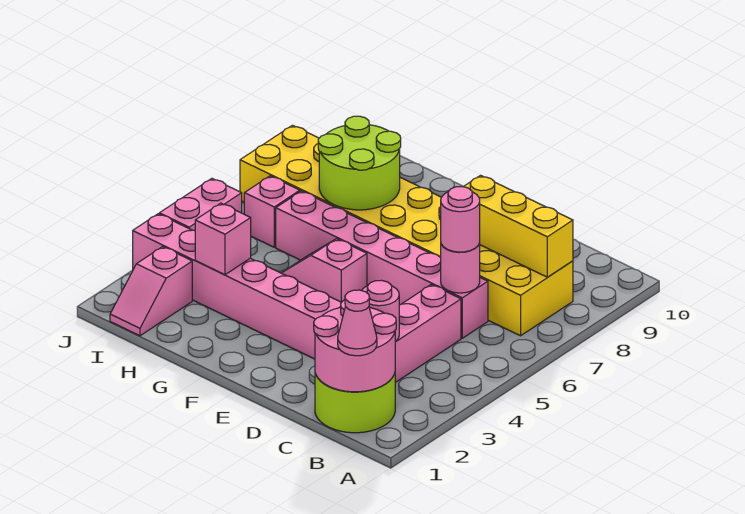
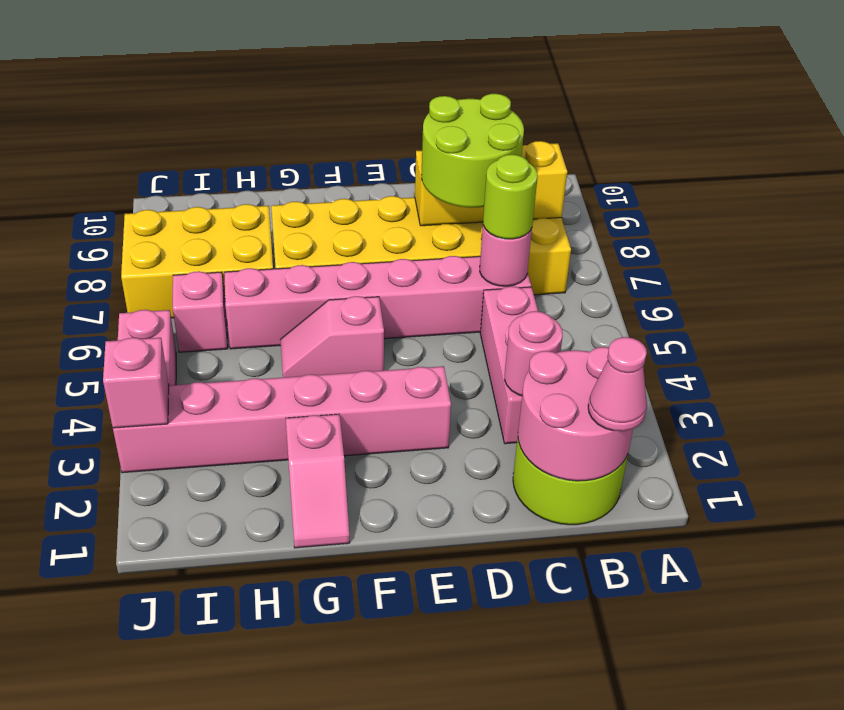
pink 1x1 round brick [441,187,480,252] -> lime 1x1 round brick [483,154,538,239]
lime 2x2 round brick [318,116,401,210] -> lime 2x2 round brick moved to [422,94,524,208]
pink 1x1 brick [195,203,251,275] -> pink 1x1 brick moved to [103,338,169,428]
pink 1x2 slope [110,247,192,336] -> pink 1x2 slope moved to [286,414,350,548]

